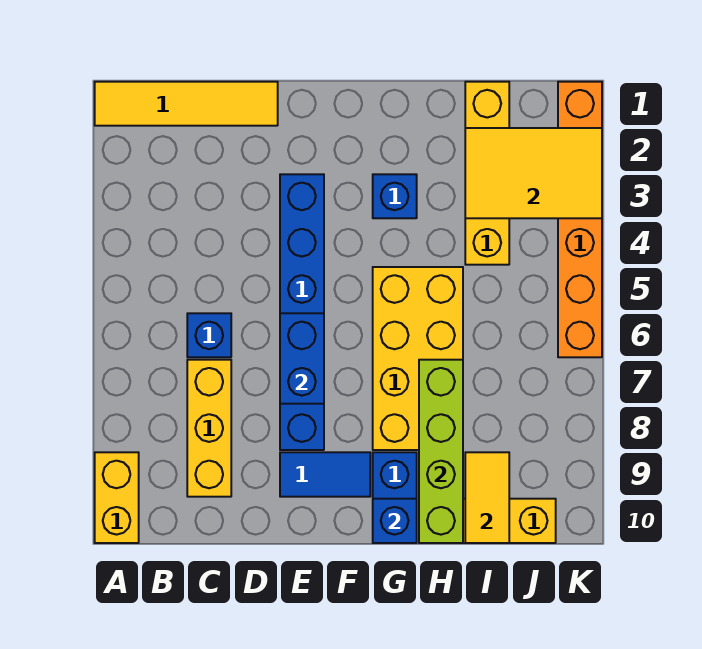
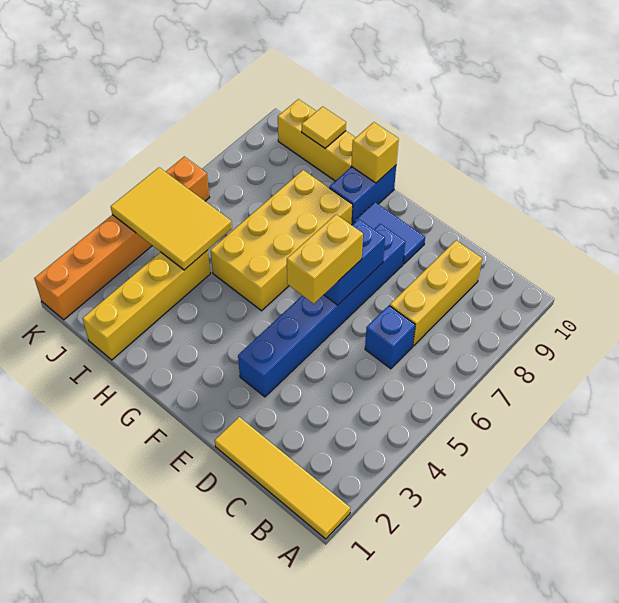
yellow 1x2 brick [95,452,139,543] -> yellow 1x2 brick moved to [287,214,363,304]
blue 1x1 brick [373,174,417,218] -> none
blue 1x1 brick [373,499,417,543] -> yellow 1x1 brick [352,122,399,183]
lime 1x4 brick [419,360,463,543] -> none
yellow 2x3 tile [465,128,602,218] -> yellow 2x3 tile moved to [111,167,232,270]
yellow 1x2 tile [465,452,509,543] -> yellow 1x1 tile [302,106,346,148]

